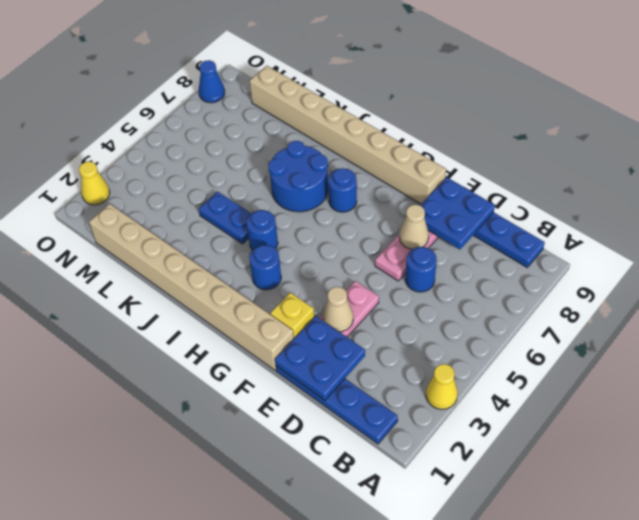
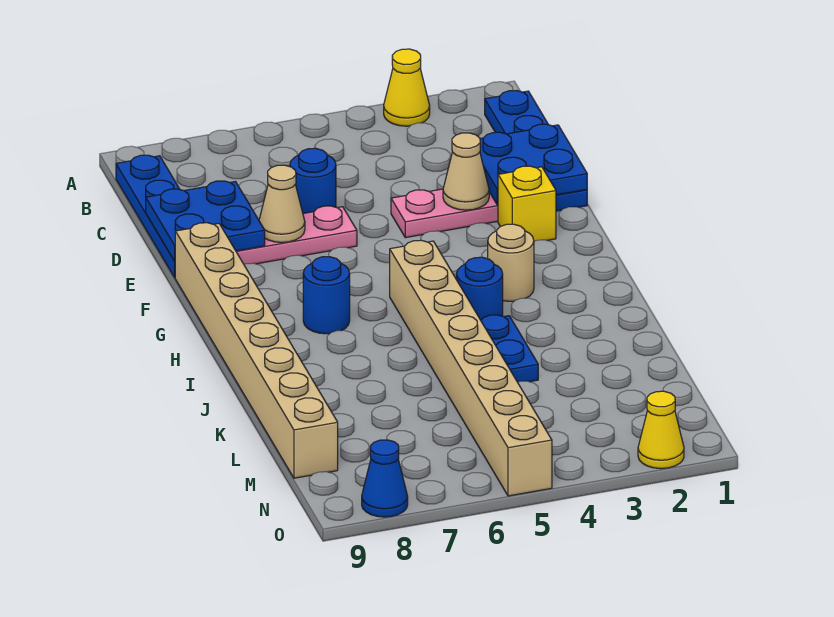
tan 1x8 brick [89,204,294,370] -> tan 1x8 brick moved to [390,240,552,496]
blue 1x1 round brick [249,245,281,290] -> tan 1x1 round brick [488,224,534,301]
blue 2x2 round brick [268,141,328,212] -> none

